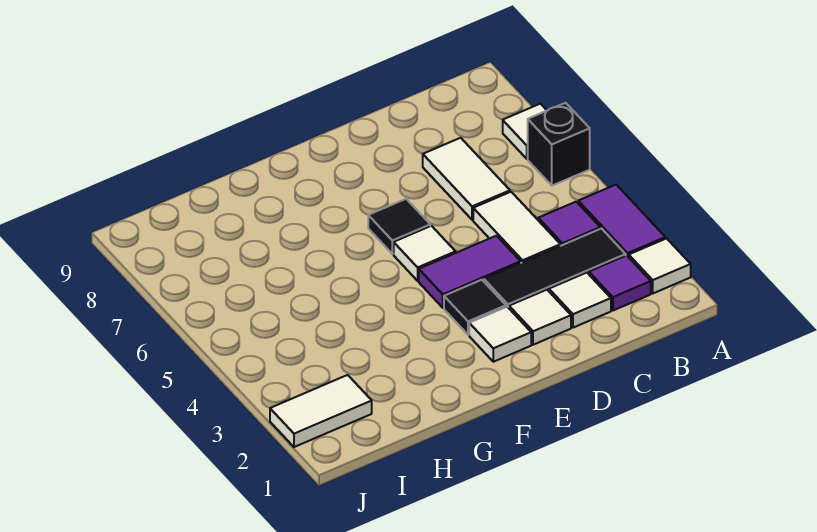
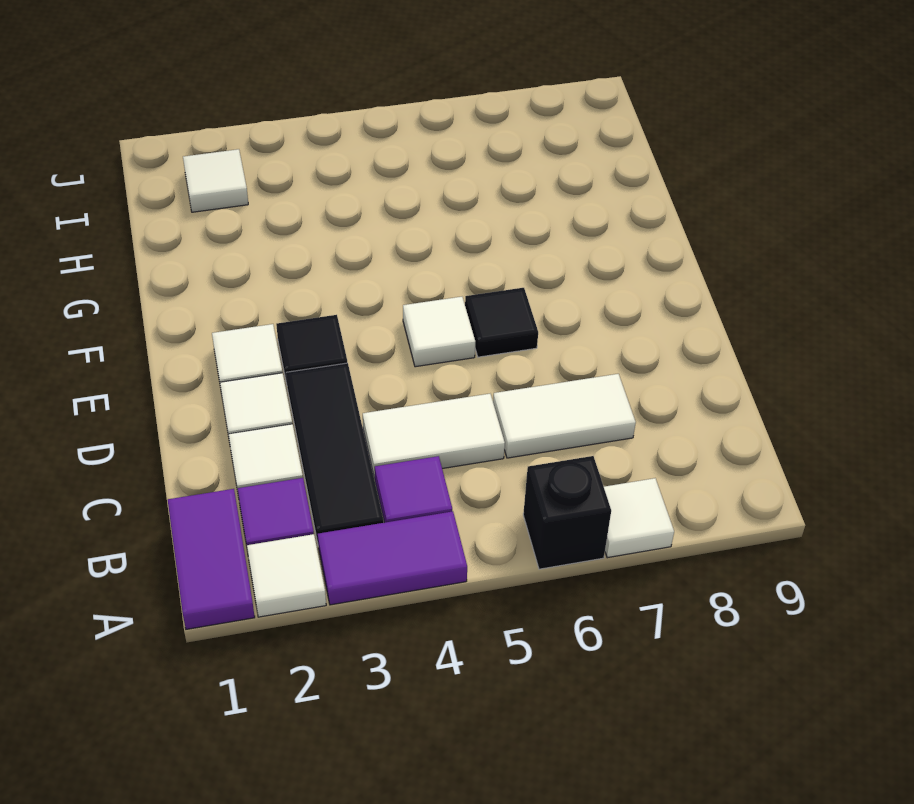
purple 1x2 tile [419,236,521,308] -> purple 1x2 tile moved to [168,489,255,629]
white 1x2 tile [270,375,372,447] -> white 1x1 tile [183,149,248,212]

